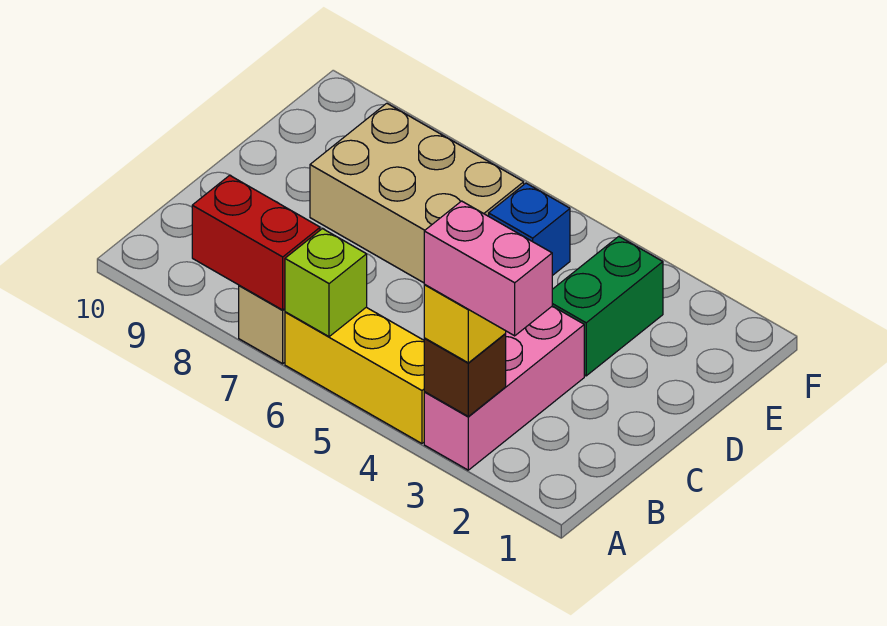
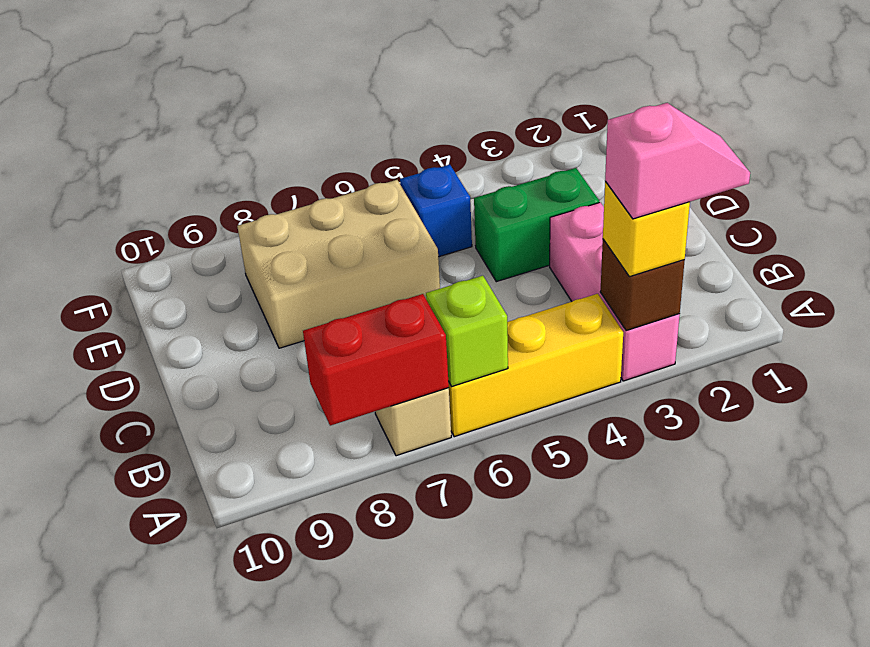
pink 1x2 brick [424,201,552,336] -> pink 1x2 slope [605,103,750,219]
green 1x2 brick [552,236,663,376] -> green 1x2 brick turned to [474,168,599,282]

